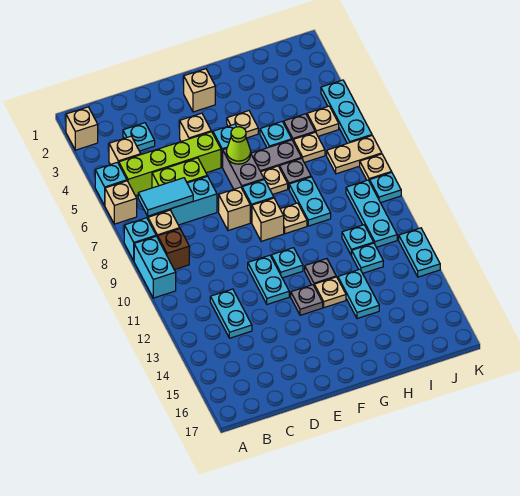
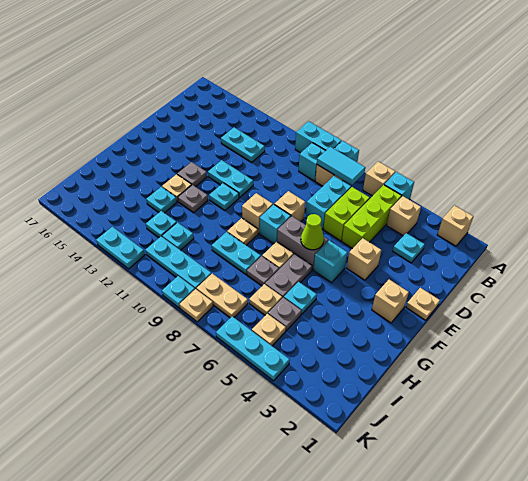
lime 1x4 brick [118,132,221,196] -> lime 1x3 brick [342,185,402,249]
cyan 1x2 tile [138,178,193,216] -> cyan 1x2 tile turned to [317,147,365,185]
brown 1x1 brick [158,229,189,270] -> cyan 1x1 brick [299,143,326,181]
tan 1x1 plate [227,111,258,138] -> tan 1x1 plate moved to [406,288,440,320]
cyan 1x2 plate [338,269,379,318] -> cyan 1x1 plate [146,187,177,213]
tan 1x2 plate [327,136,382,174] -> tan 1x2 plate turned to [197,274,248,318]

